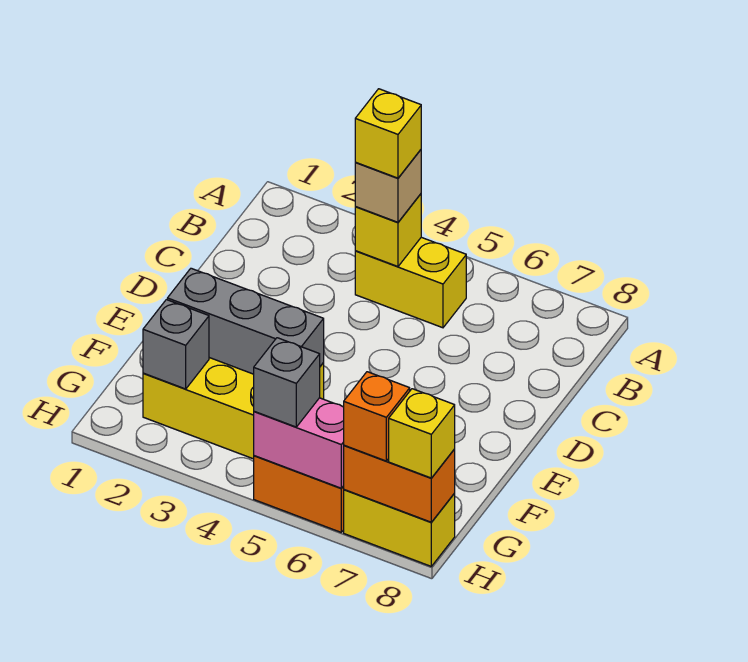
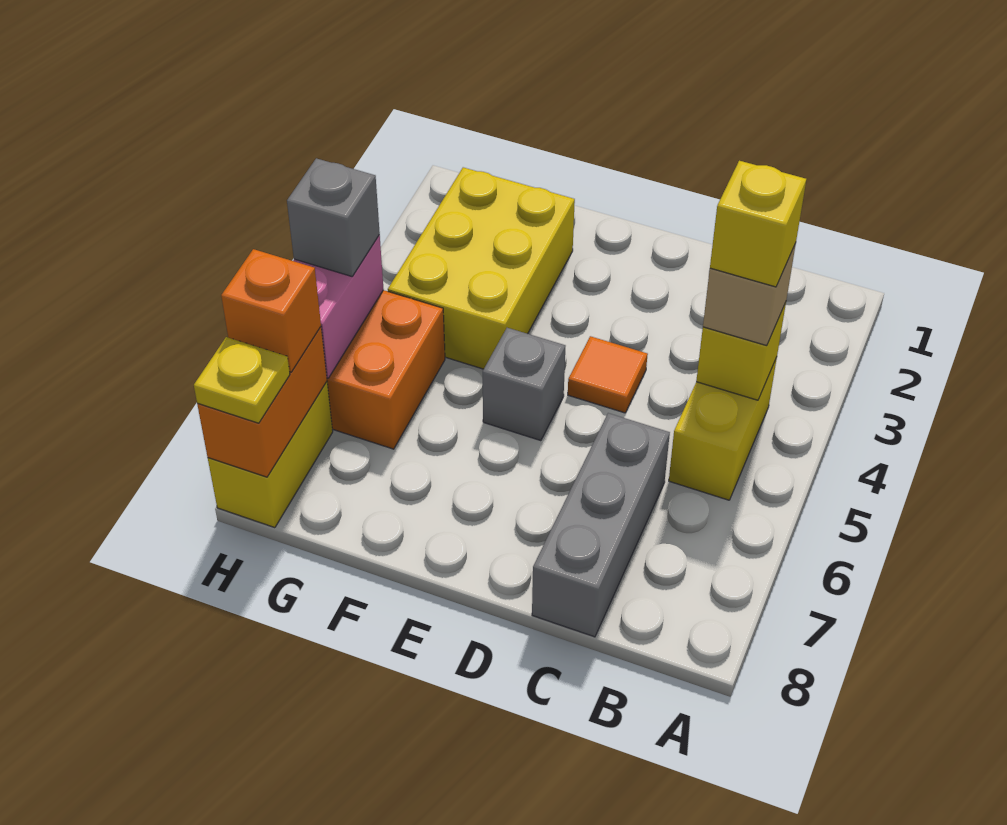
none -> orange 1x1 tile [568,336,648,413]
grey 1x3 brick [167,268,324,374] -> grey 1x3 brick moved to [532,413,670,637]
grey 1x1 brick [143,300,209,389] -> grey 1x1 brick moved to [483,328,565,441]
yellow 1x1 brick [389,389,455,478] -> yellow 1x1 plate [194,337,290,423]

